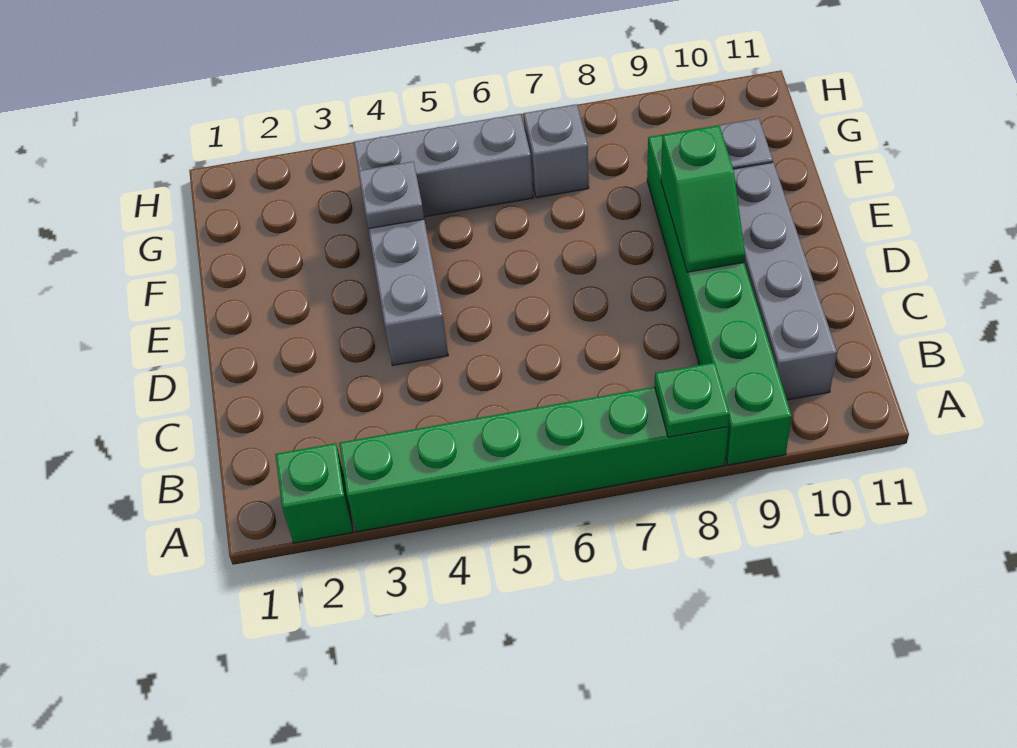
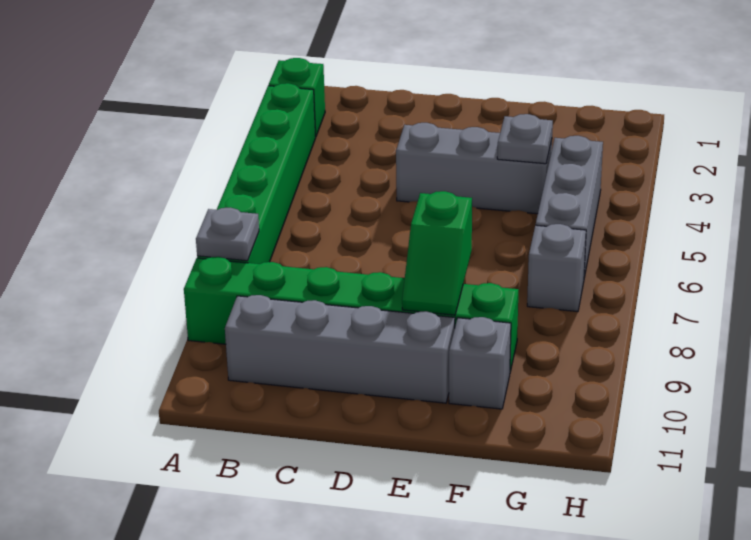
green 1x1 plate [655,362,730,437] -> grey 1x1 plate [196,208,259,261]
green 1x2 slope [661,125,745,272] -> green 1x2 slope turned to [402,191,472,315]

